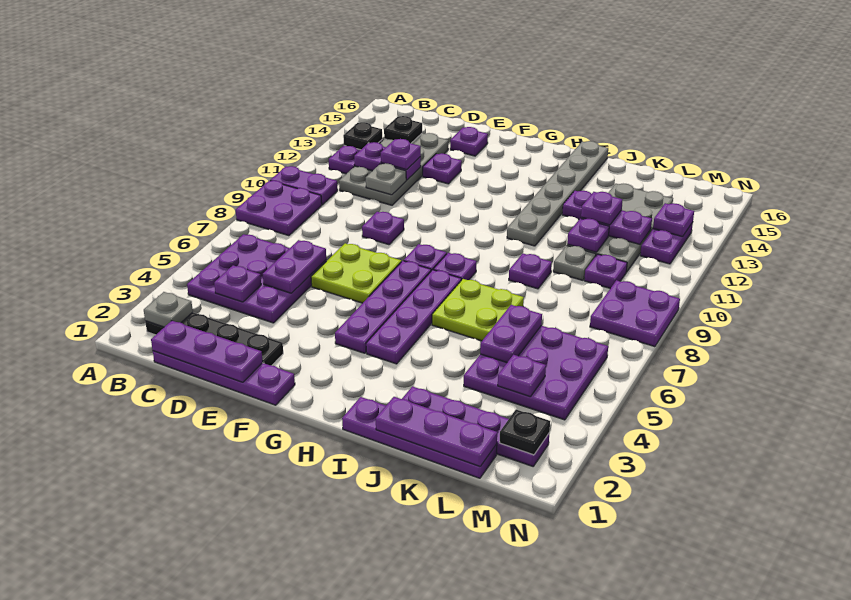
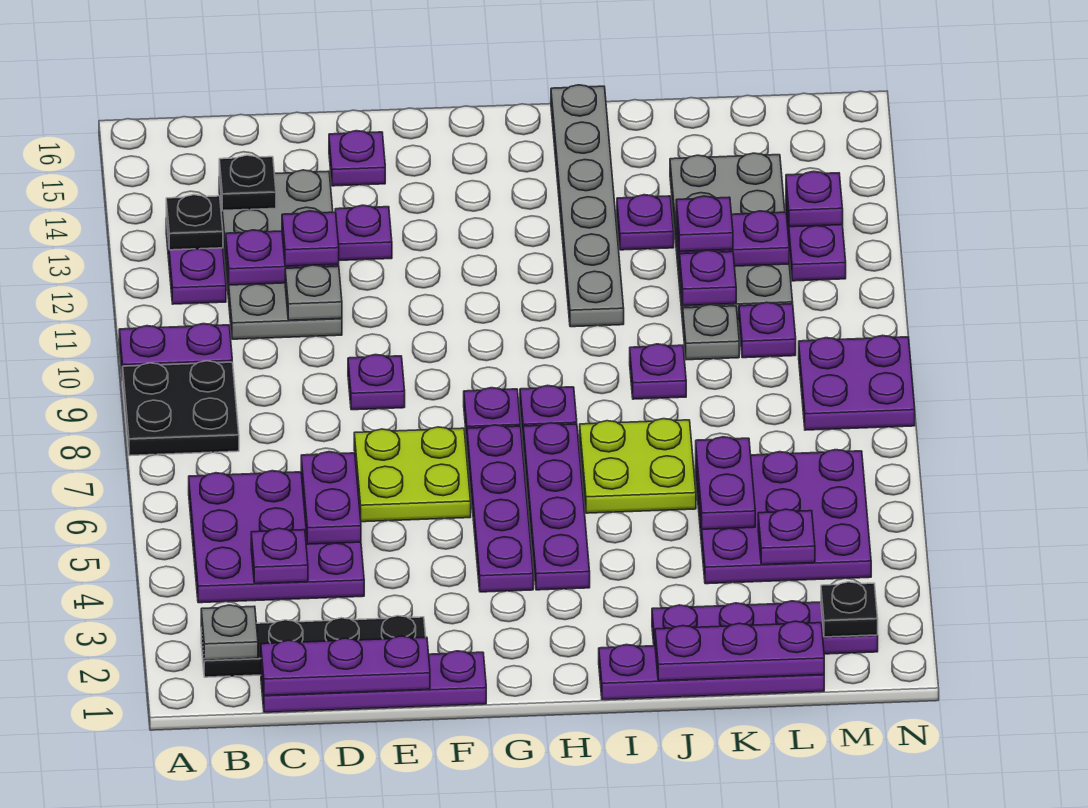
purple 2x2 plate [236,181,322,236] -> black 2x2 plate [123,361,239,456]

